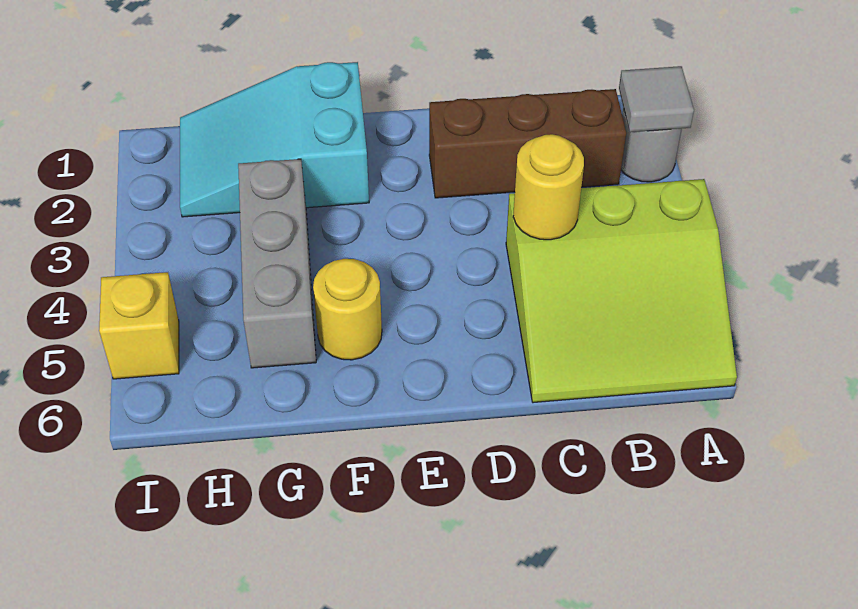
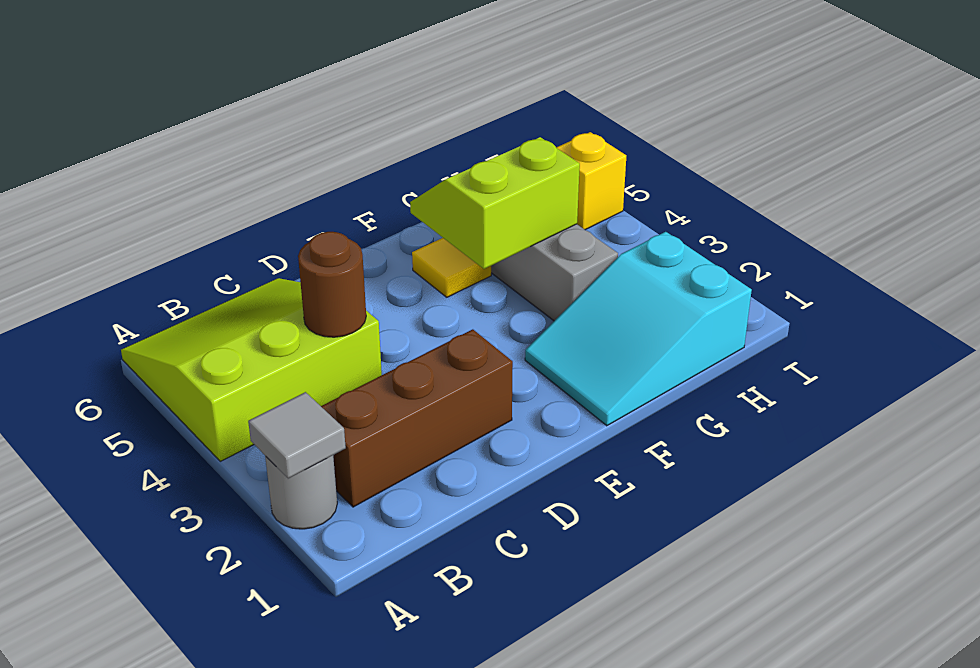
yellow 1x1 round brick [513,134,584,240] -> brown 1x1 round brick [298,232,366,337]
cyan 2x3 slope [180,62,369,217] -> cyan 2x3 slope turned to [525,232,752,426]
none -> lime 2x2 slope [410,137,580,269]
yellow 1x1 round brick [313,259,382,360] -> yellow 1x1 tile [412,238,491,297]

